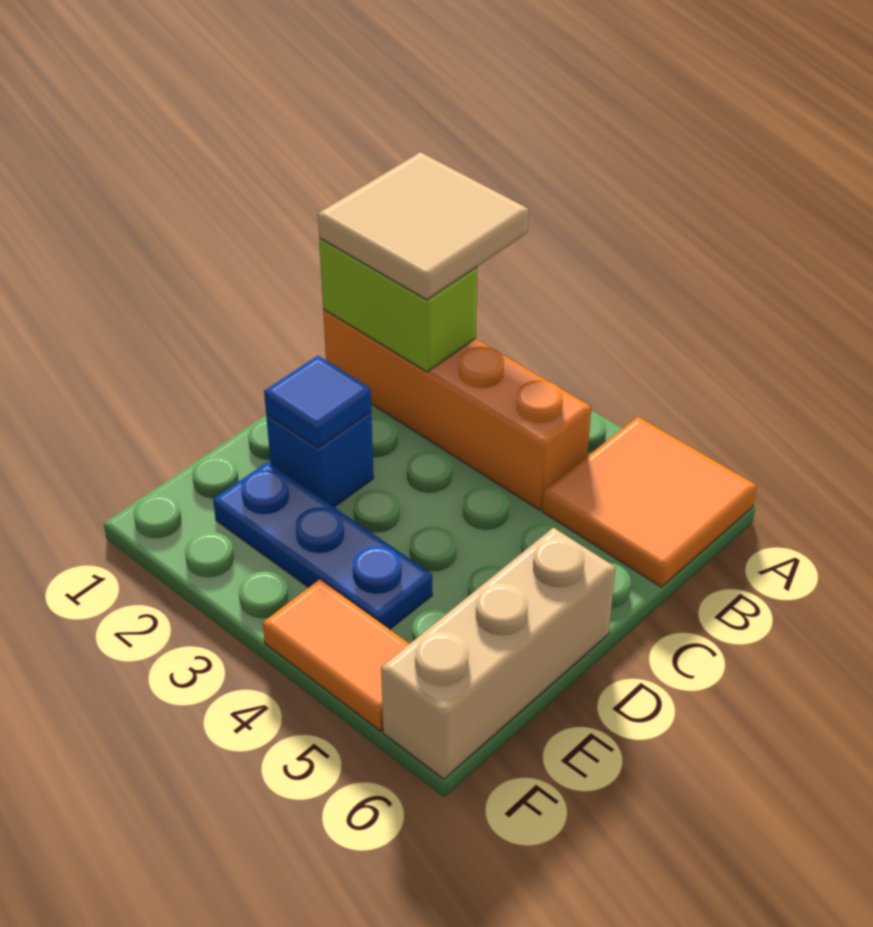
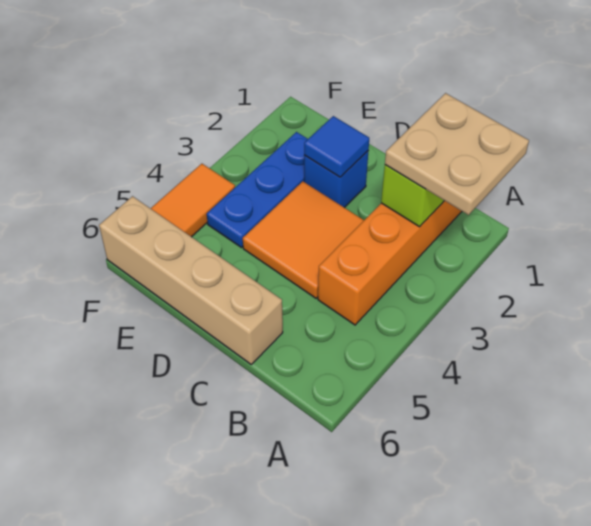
tan 2x2 tile [318,152,529,300] -> tan 2x2 plate [385,93,529,215]
orange 2x2 tile [542,417,757,587] -> orange 2x2 tile moved to [243,181,364,298]
tan 1x3 brick [381,528,616,779] -> tan 1x4 brick [99,196,283,364]

